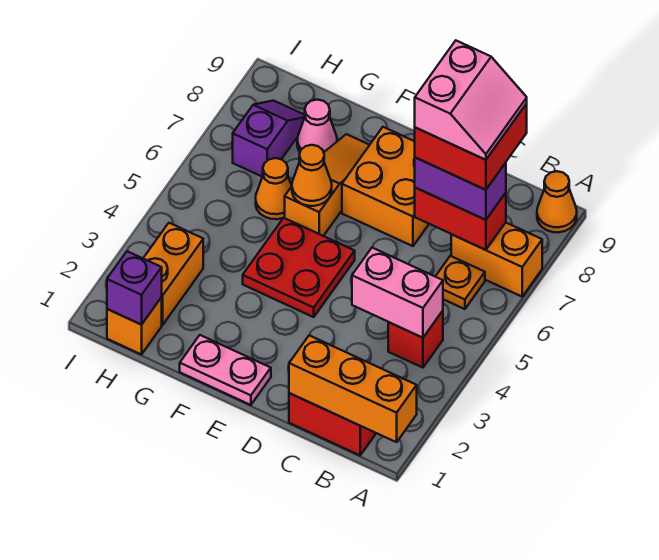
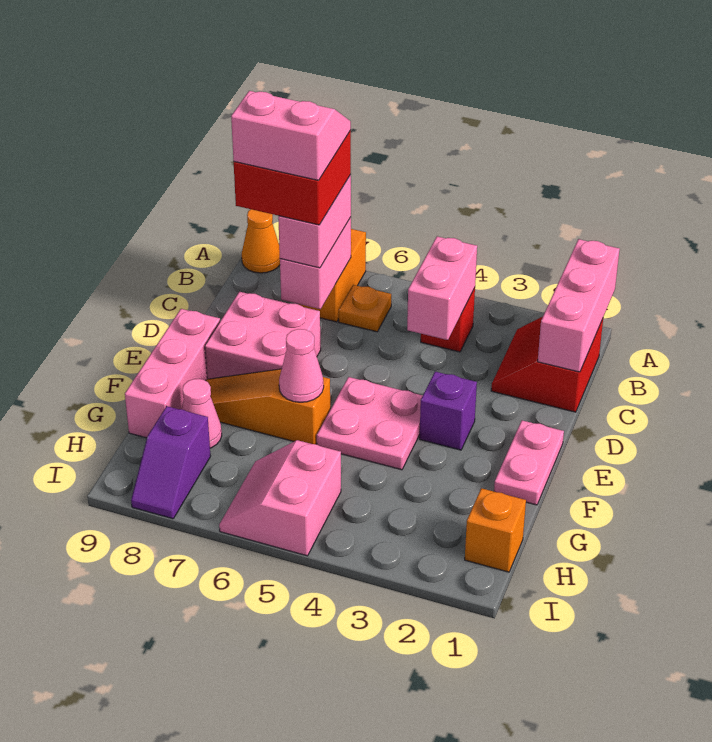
orange 1x3 brick [289,335,417,442] -> pink 1x3 brick [538,239,620,372]
red 1x2 brick [415,188,506,250] -> pink 1x2 brick [280,217,351,309]
purple 1x2 brick [415,158,506,220] -> pink 1x2 brick [278,175,351,268]
orange 2x2 brick [342,127,429,246] -> pink 2x2 brick [205,292,321,379]
red 2x2 plate [243,218,355,317] -> pink 2x2 plate [317,377,423,470]
none -> pink 1x3 brick [125,309,220,438]
orange 1x1 cone [292,145,332,206] -> pink 1x1 cone [279,329,324,402]
orange 1x1 cone [256,158,292,219] -> none
purple 1x1 brick [107,251,162,325] -> purple 1x1 brick moved to [420,372,477,450]
orange 1x2 brick [143,223,203,325] -> none
none -> pink 2x2 slope [219,440,341,556]
purple 1x2 slope [233,101,305,177] -> purple 1x2 slope turned to [131,406,211,519]

